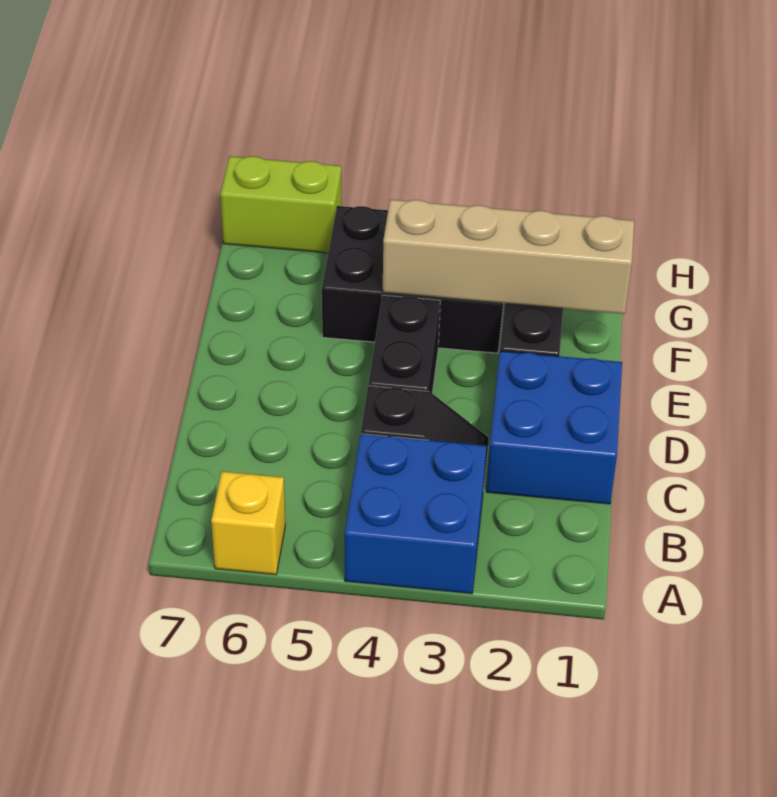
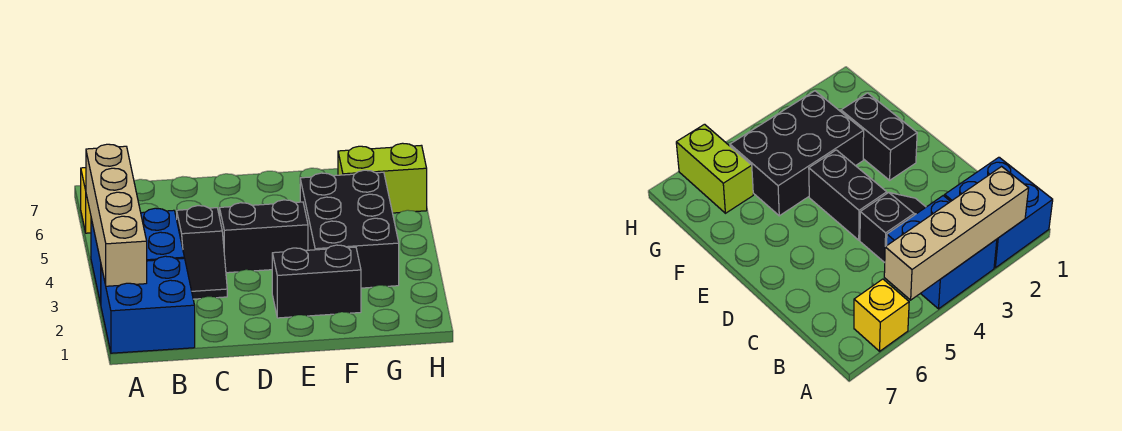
blue 2x2 brick [486,351,622,504] -> blue 2x2 brick moved to [101,256,195,353]
tan 1x4 brick [383,200,634,314] -> tan 1x4 brick moved to [86,144,147,286]
lime 1x2 brick [220,156,342,253] -> lime 1x2 brick turned to [338,143,427,213]

